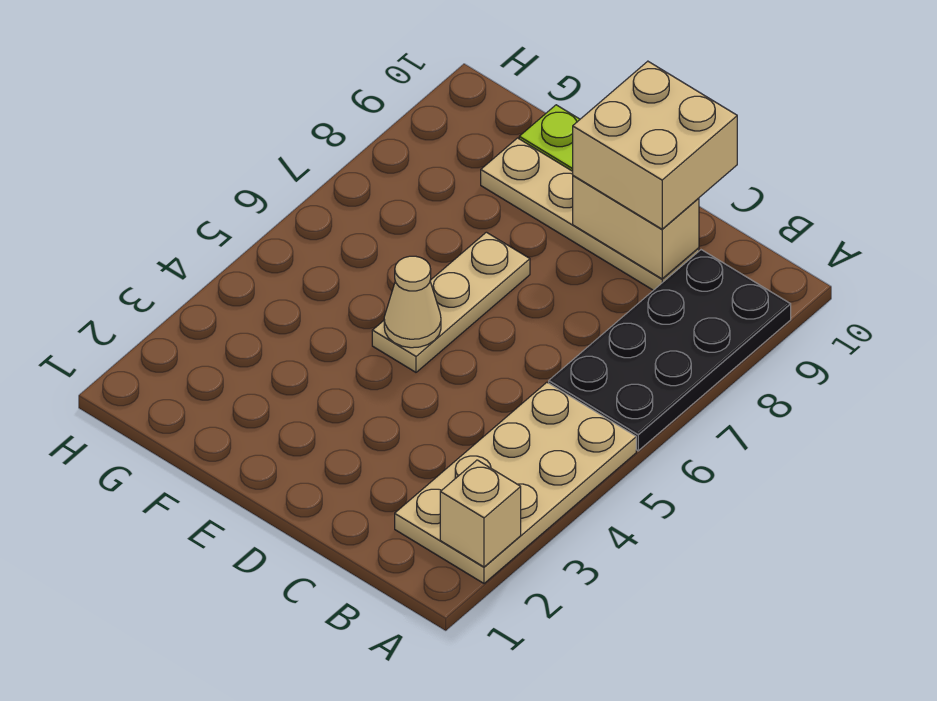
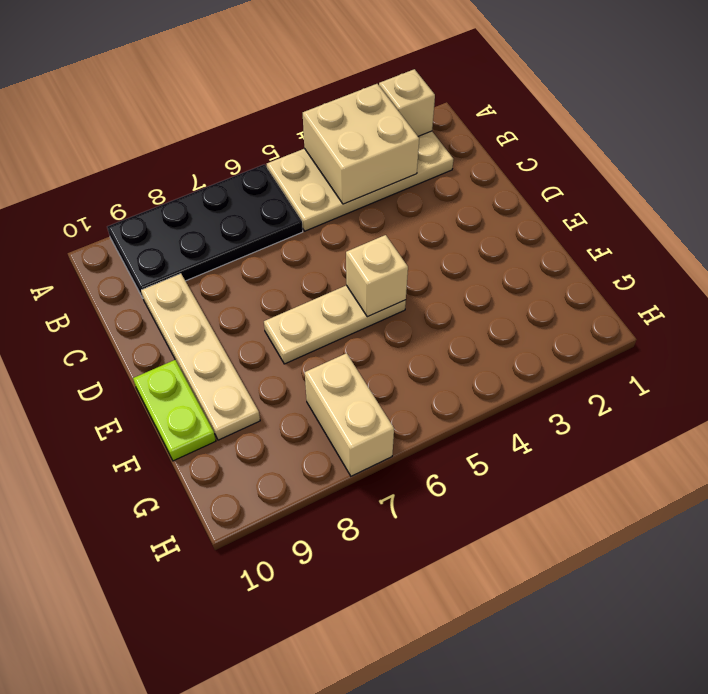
tan 1x2 brick [573,176,699,279] -> tan 1x2 brick moved to [305,353,394,476]
tan 2x2 brick [573,61,737,229] -> tan 2x2 brick moved to [303,84,419,204]
tan 1x1 cone [384,256,441,348] -> tan 1x1 brick [346,235,408,317]

